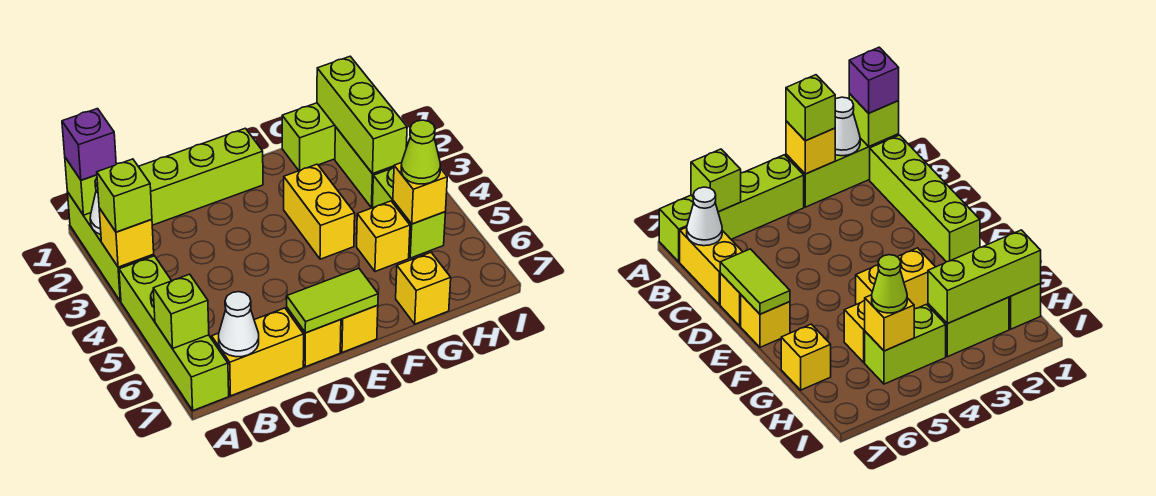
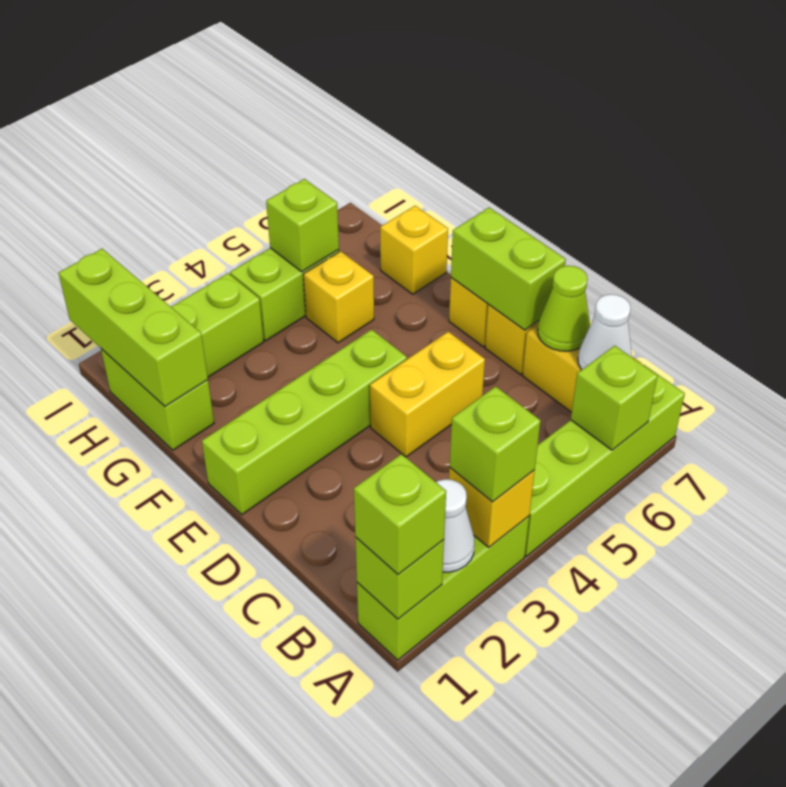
purple 1x1 brick [62,109,116,180] -> lime 1x1 brick [354,454,446,574]
lime 1x4 brick [138,128,263,225] -> lime 1x4 brick turned to [202,330,407,515]
lime 1x2 tile [287,268,378,333] -> lime 1x2 brick [451,208,566,330]
yellow 1x2 brick [284,164,355,259] -> yellow 1x2 brick moved to [370,332,485,457]
lime 1x3 brick [317,56,407,174] -> lime 1x3 brick turned to [59,249,208,406]
yellow 1x1 brick [393,163,447,224] -> lime 1x1 brick [266,179,339,272]
lime 1x1 cone [401,120,441,184] -> lime 1x1 cone moved to [538,266,590,351]

